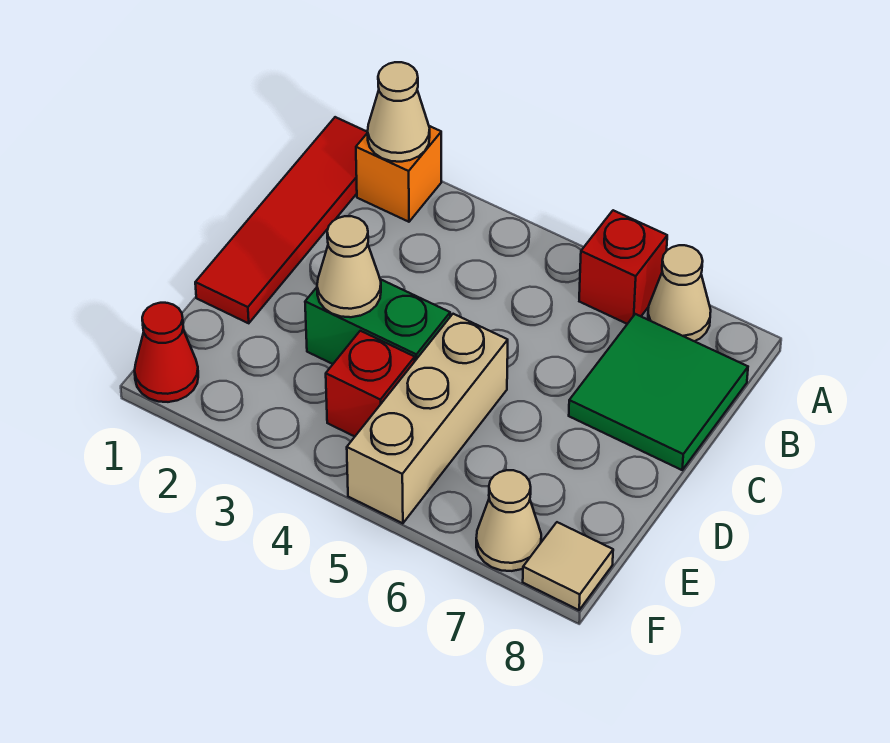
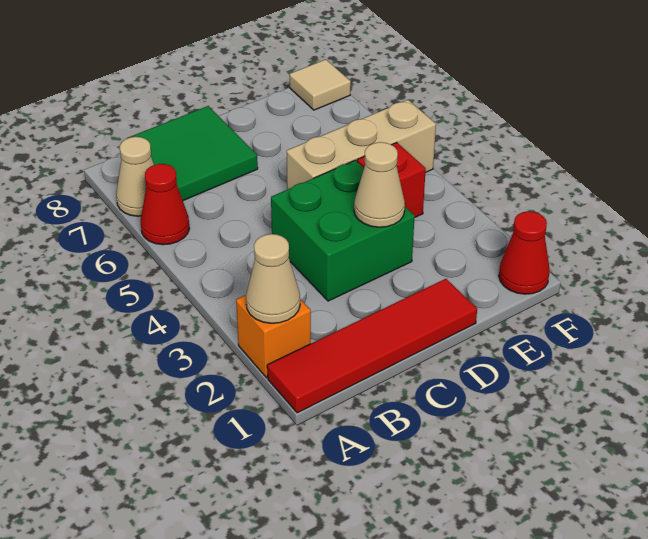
red 1x1 brick [579,210,667,324] -> red 1x1 cone [141,164,189,245]
green 1x2 brick [305,279,450,364] -> green 2x2 brick [271,160,415,301]
tan 1x1 cone [476,470,541,571] -> none

